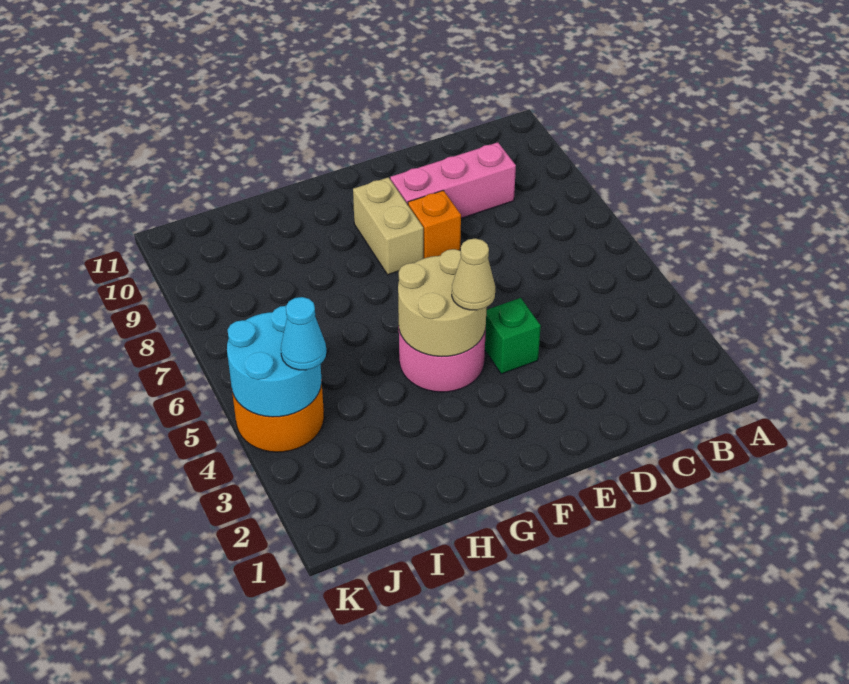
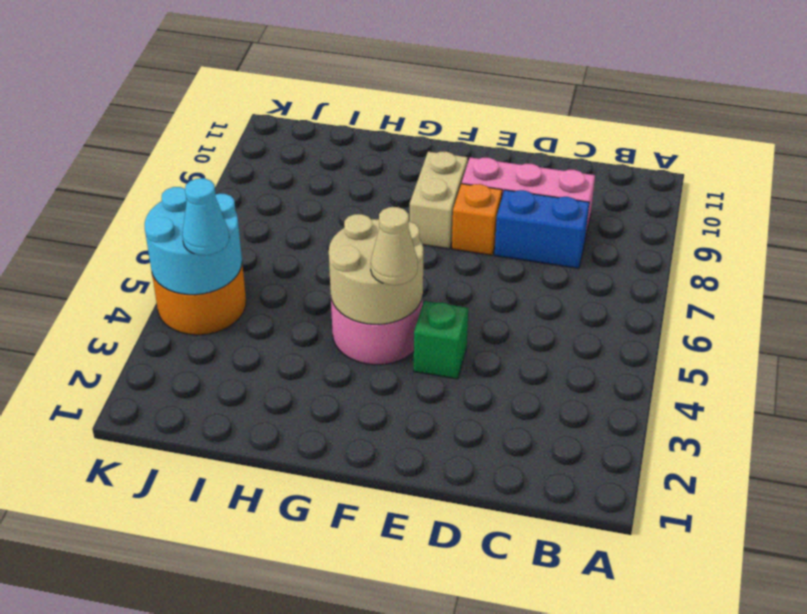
none -> blue 1x2 brick [495,190,589,269]

